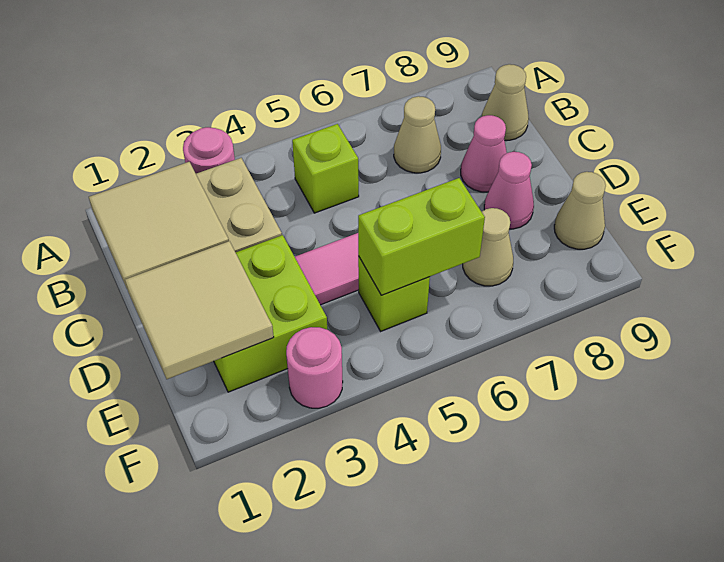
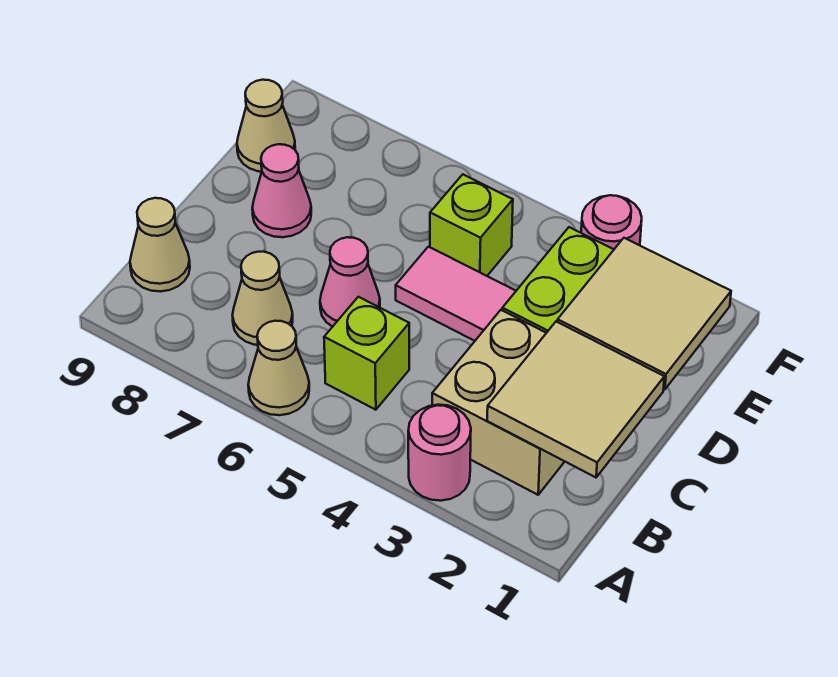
pink 1x1 cone [461,115,507,192] -> pink 1x1 cone moved to [320,237,380,327]
lime 1x2 brick [358,178,485,295] -> none
tan 1x1 cone [463,208,513,286] -> tan 1x1 cone moved to [248,321,309,415]

